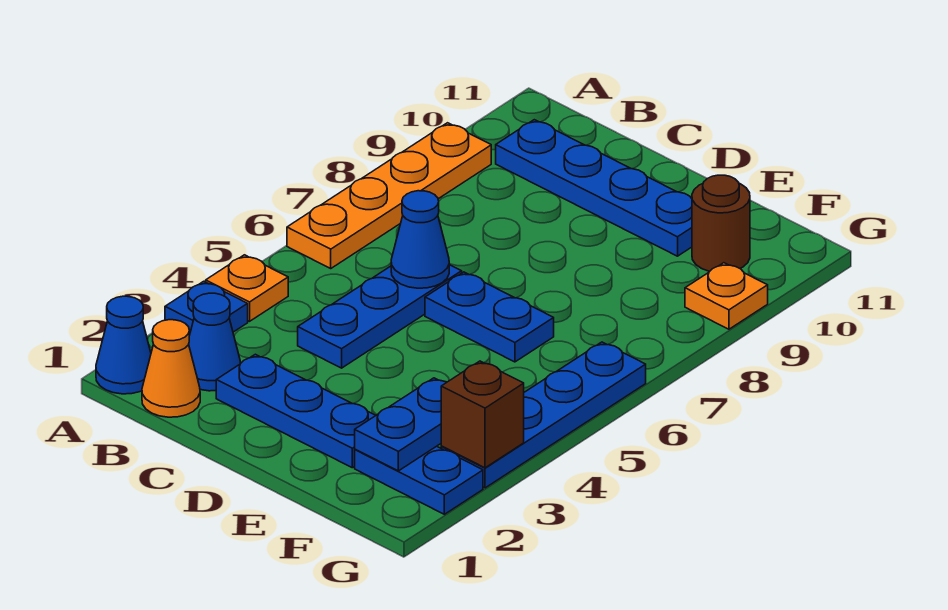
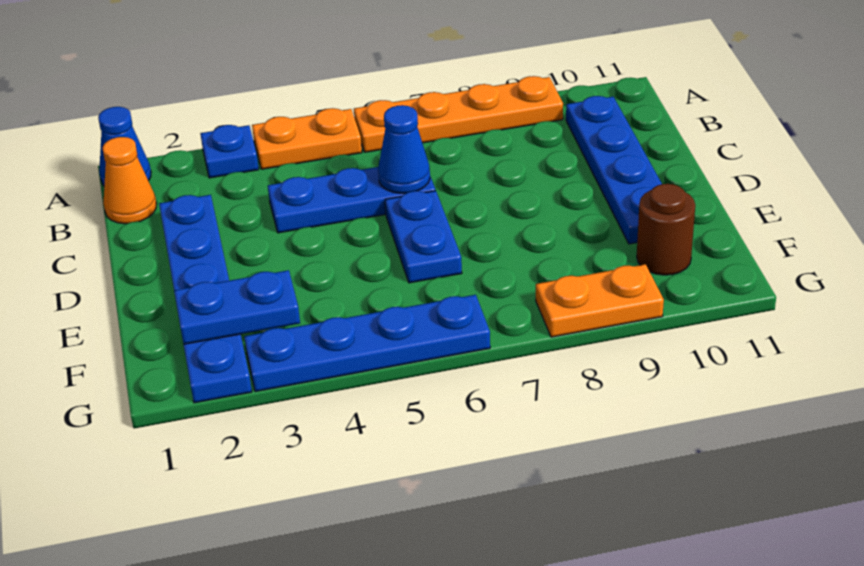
orange 1x1 plate [206,255,288,321] -> orange 1x2 plate [252,108,362,169]
blue 1x1 cone [189,293,241,391] -> none
brown 1x1 brick [441,361,524,468] -> none
orange 1x1 plate [685,263,768,329] -> orange 1x2 plate [536,264,664,337]

